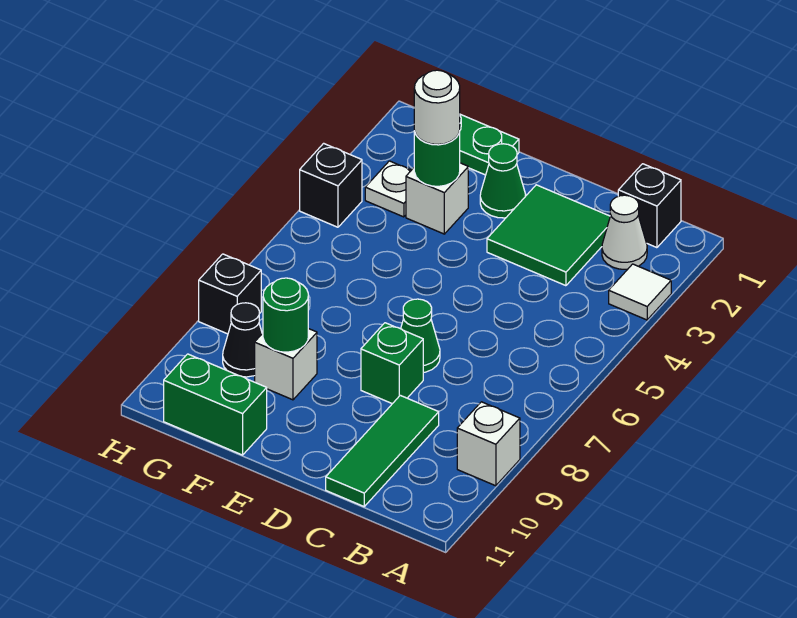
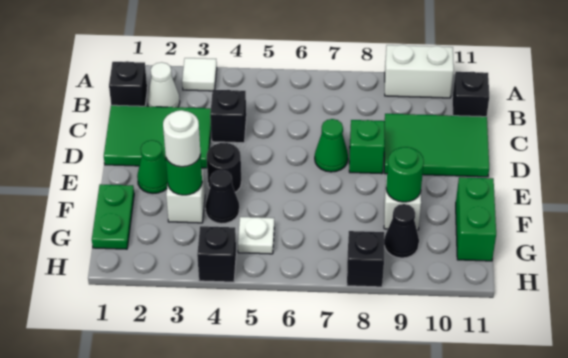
white 1x1 brick [457,402,520,486] -> white 1x2 brick [385,45,454,98]
none -> black 1x1 brick [452,72,489,117]
green 2x2 tile [487,185,610,286] -> green 2x3 tile [104,105,211,168]
none -> black 1x1 brick [210,90,246,143]
green 1x3 tile [326,395,439,506] -> green 2x3 tile [384,114,489,177]
none -> black 1x1 round brick [207,142,241,192]
none -> black 1x1 cone [205,170,239,224]
white 1x1 plate [365,161,411,217] -> white 1x1 plate moved to [238,217,274,254]

